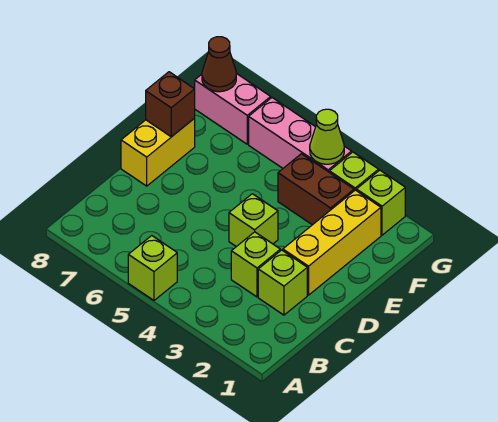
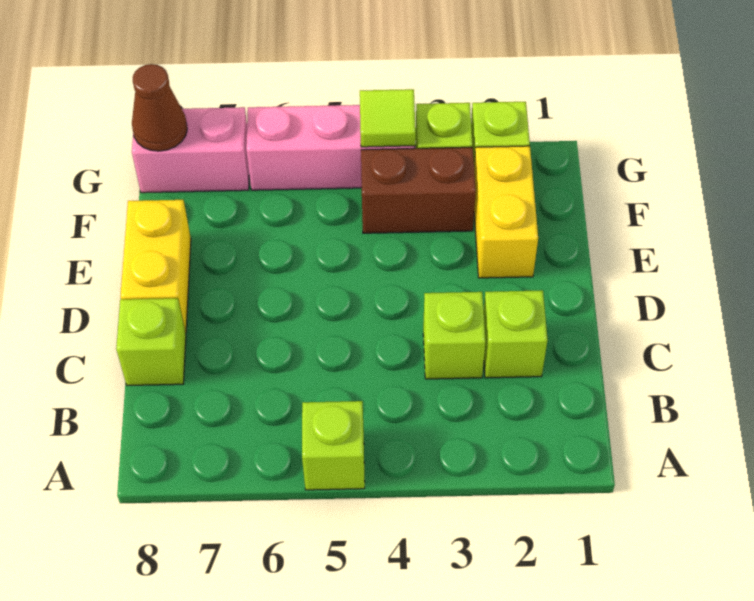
yellow 1x3 brick [283,190,381,295] -> yellow 1x2 brick [474,146,538,278]
lime 1x1 brick [229,194,278,247] -> lime 1x1 brick moved to [116,298,186,386]
brown 1x1 brick [146,72,195,137] -> none
lime 1x1 cone [310,109,344,164] -> lime 1x1 tile [360,89,416,147]

